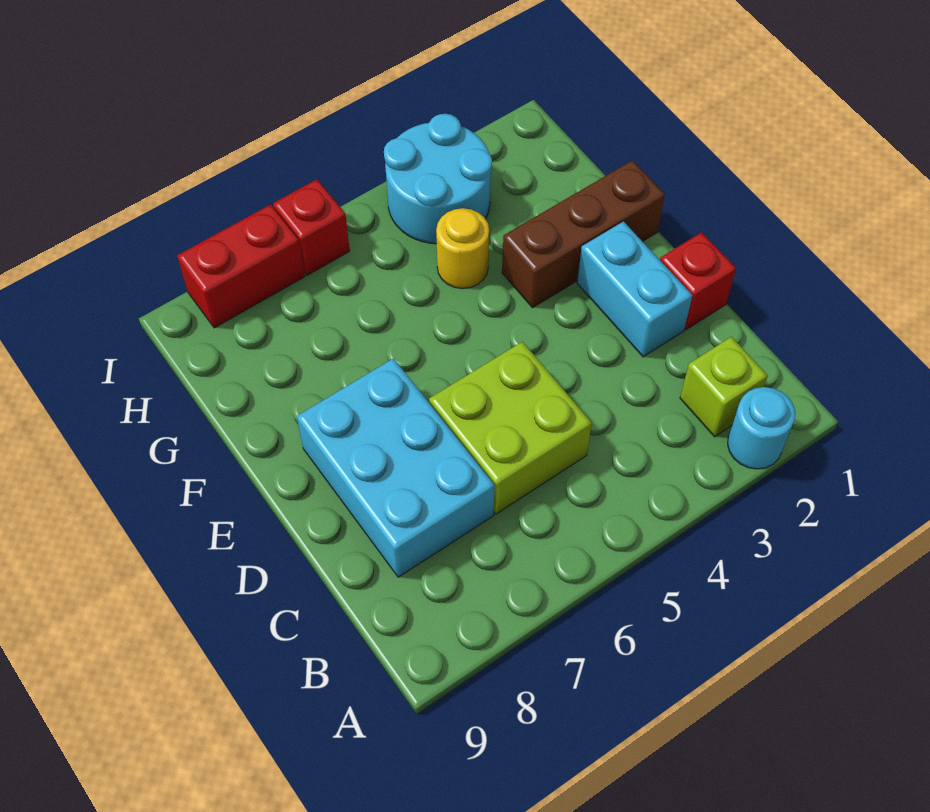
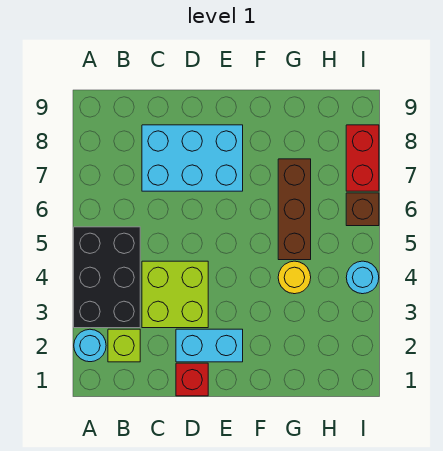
none -> black 2x3 brick [74,227,140,328]
lime 2x2 brick [429,342,592,514] -> lime 2x2 brick moved to [142,261,208,328]
brown 1x3 brick [502,160,665,308] -> brown 1x3 brick moved to [278,159,311,260]
cyan 2x2 round brick [384,114,492,244] -> cyan 1x1 round brick [346,261,379,294]
red 1x1 brick [273,179,350,275] -> brown 1x1 brick [346,193,379,226]

